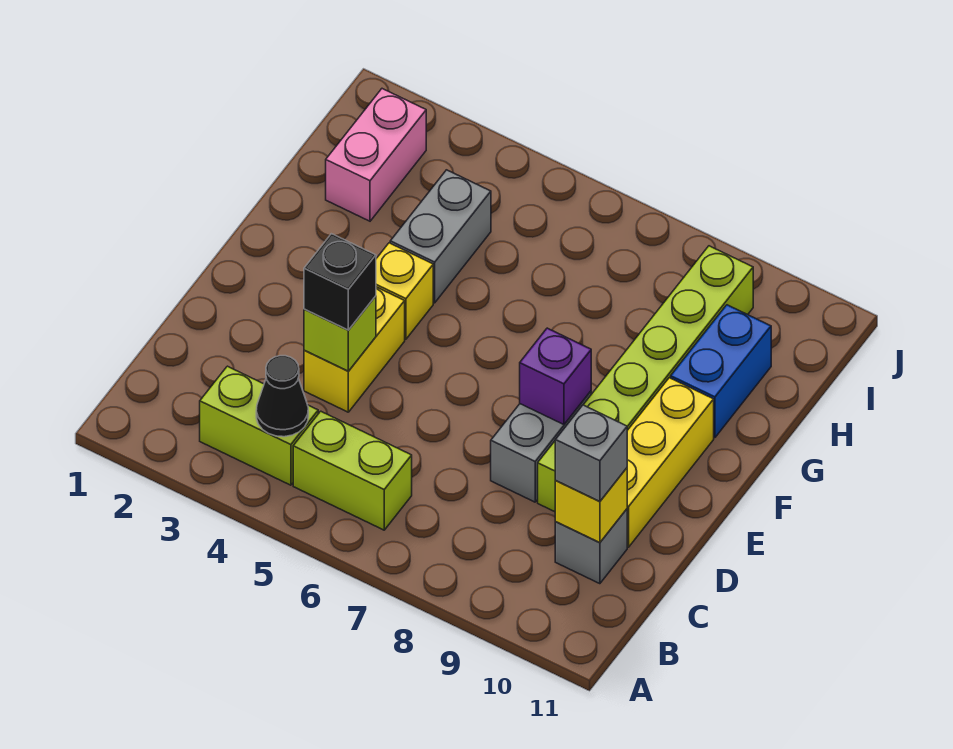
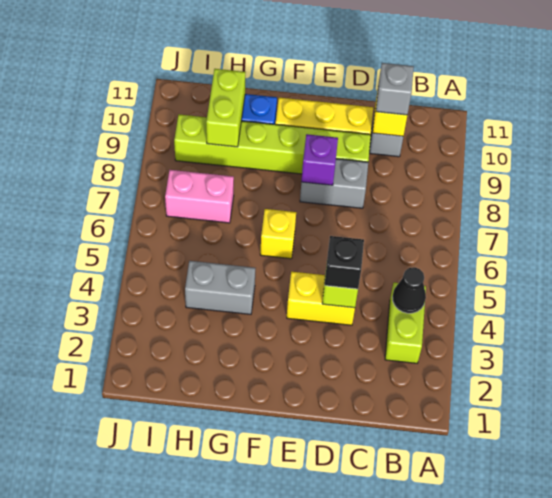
lime 1x2 brick [293,411,412,530] -> lime 1x2 brick moved to [206,69,245,147]
yellow 1x1 brick [376,243,433,339] -> yellow 1x1 brick moved to [260,209,296,259]
pink 1x2 brick [326,89,426,221] -> pink 1x2 brick moved to [165,170,234,223]

